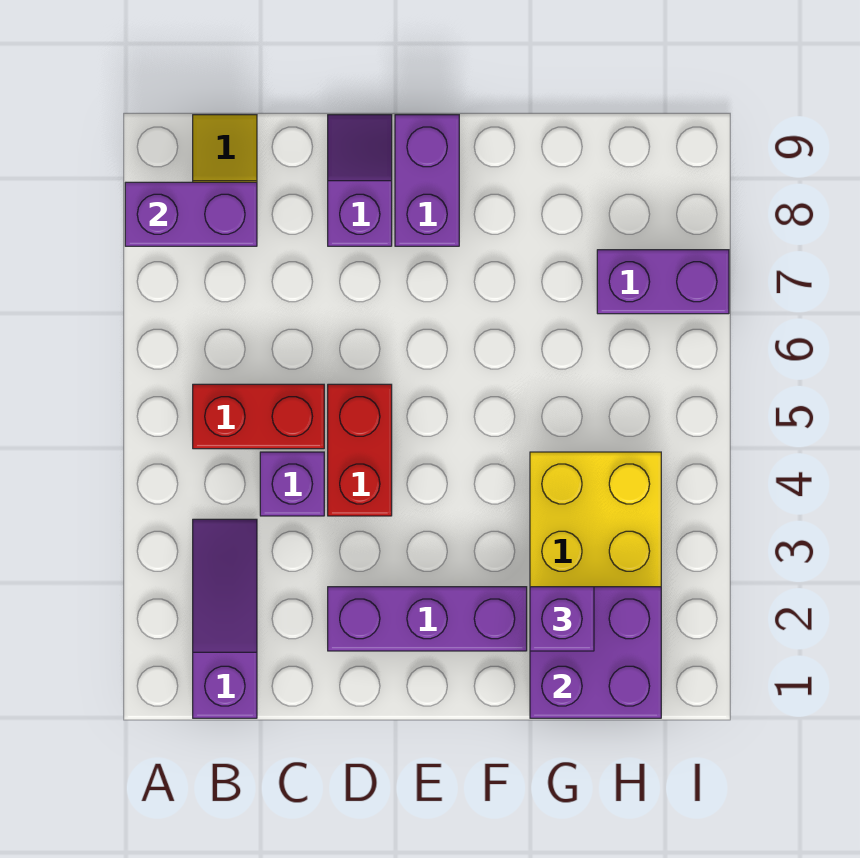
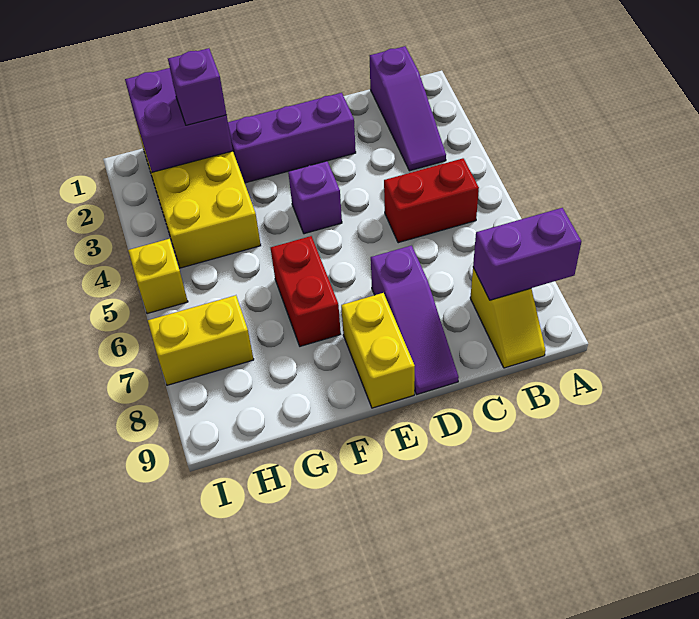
purple 1x1 brick [260,452,324,516] -> purple 1x1 brick moved to [288,161,342,234]
red 1x2 brick [328,384,392,516] -> red 1x2 brick moved to [271,236,341,346]
purple 1x2 slope [328,115,392,246] -> purple 1x3 slope [371,246,459,395]
purple 1x2 brick [395,115,459,246] -> yellow 1x2 brick [341,293,415,408]
purple 1x2 brick [597,250,729,314] -> yellow 1x2 brick [148,295,254,385]
none -> yellow 1x1 brick [128,239,188,314]

